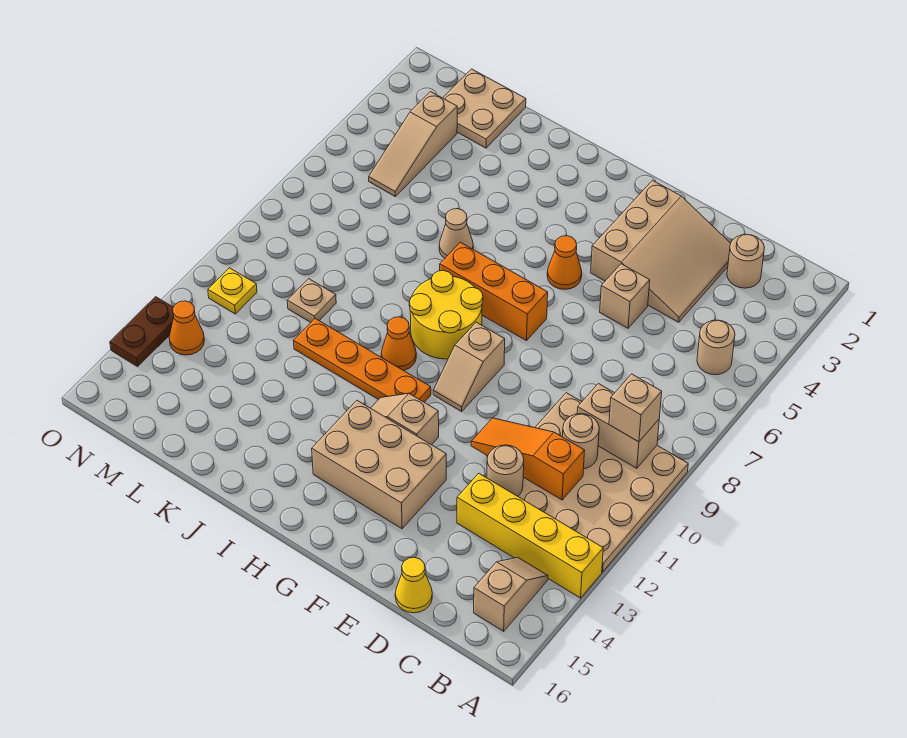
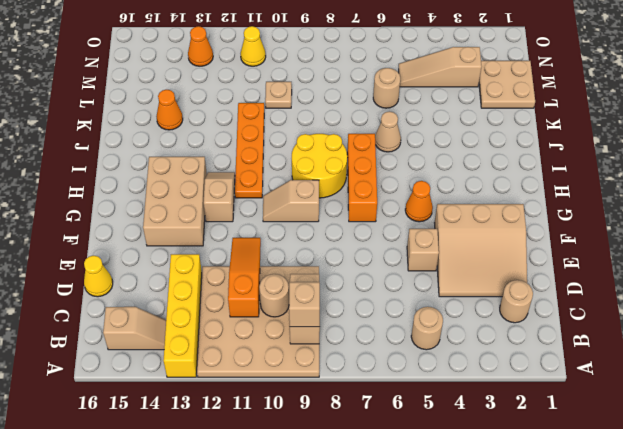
tan 1x1 round brick [487,445,524,496] -> tan 1x1 round brick moved to [373,68,400,108]
orange 1x1 cone [381,317,416,371] -> orange 1x1 cone moved to [156,90,183,130]
yellow 1x1 plate [208,268,257,314] -> yellow 1x1 cone [241,26,266,66]
brown 1x2 plate [110,297,174,366] -> none

